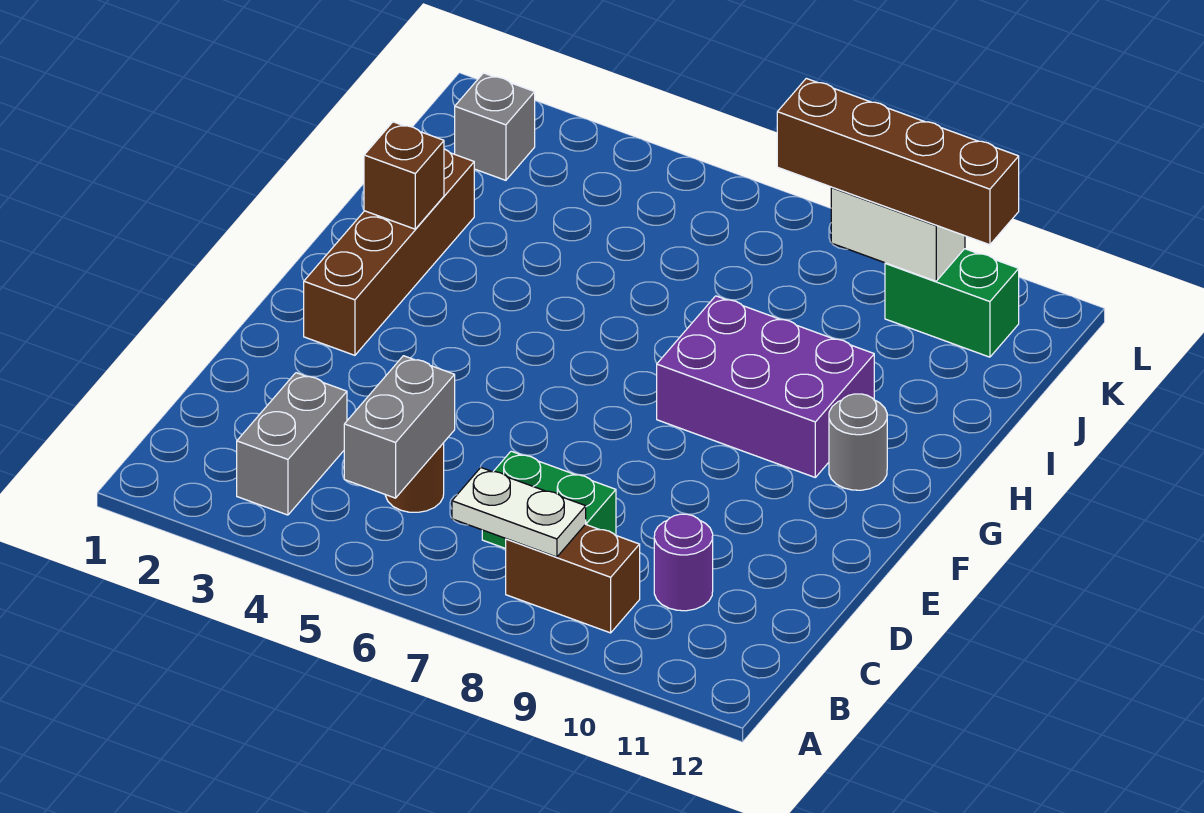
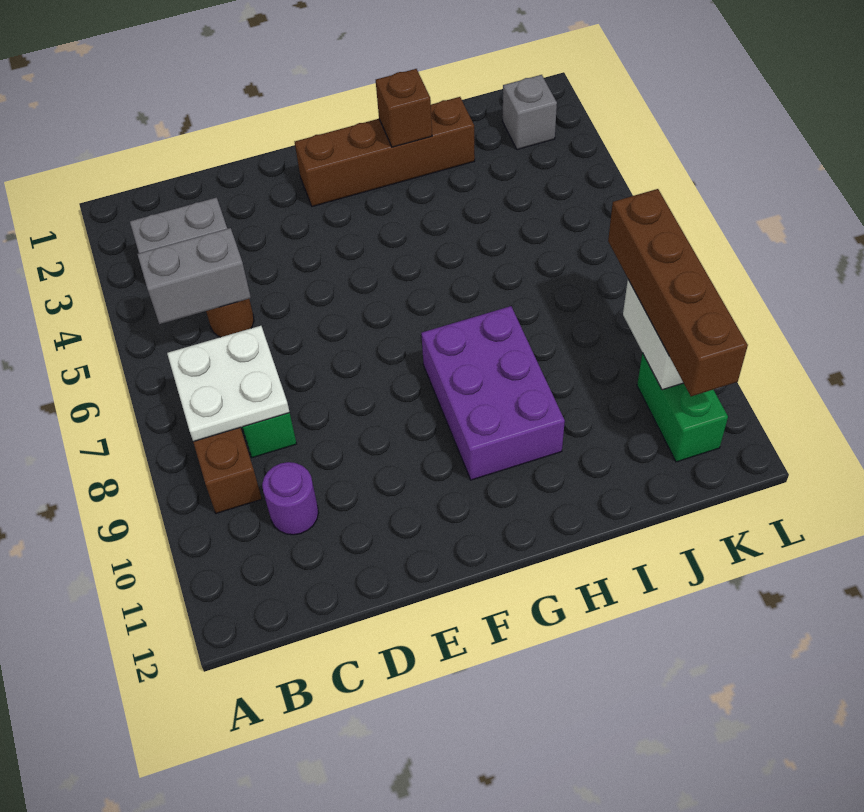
white 1x2 plate [452,468,586,557] -> white 2x2 plate [167,326,290,442]
grey 1x1 round brick [829,394,887,490] -> none

